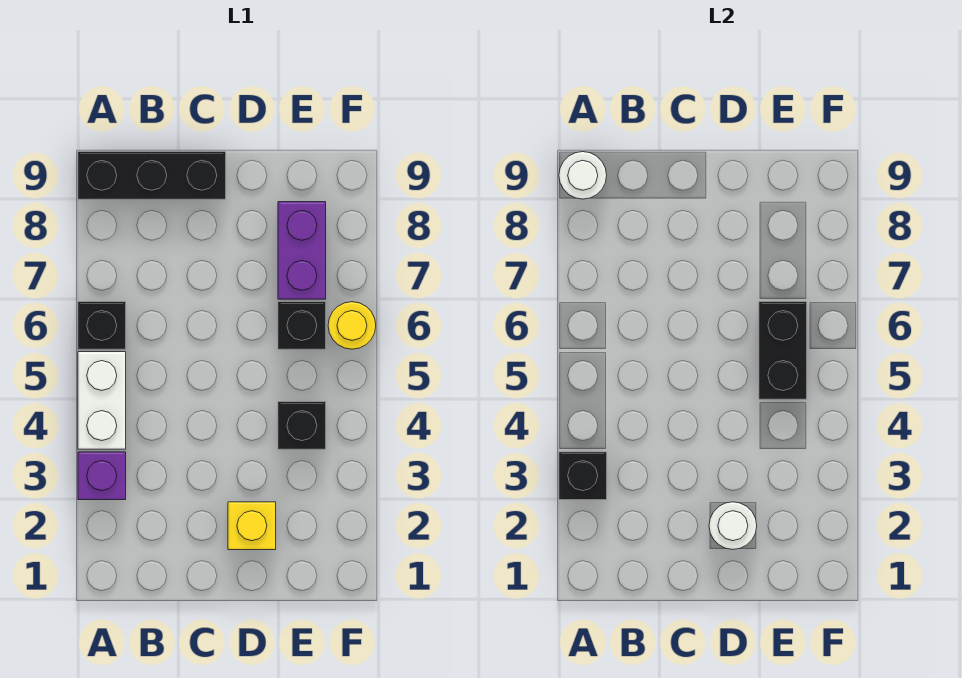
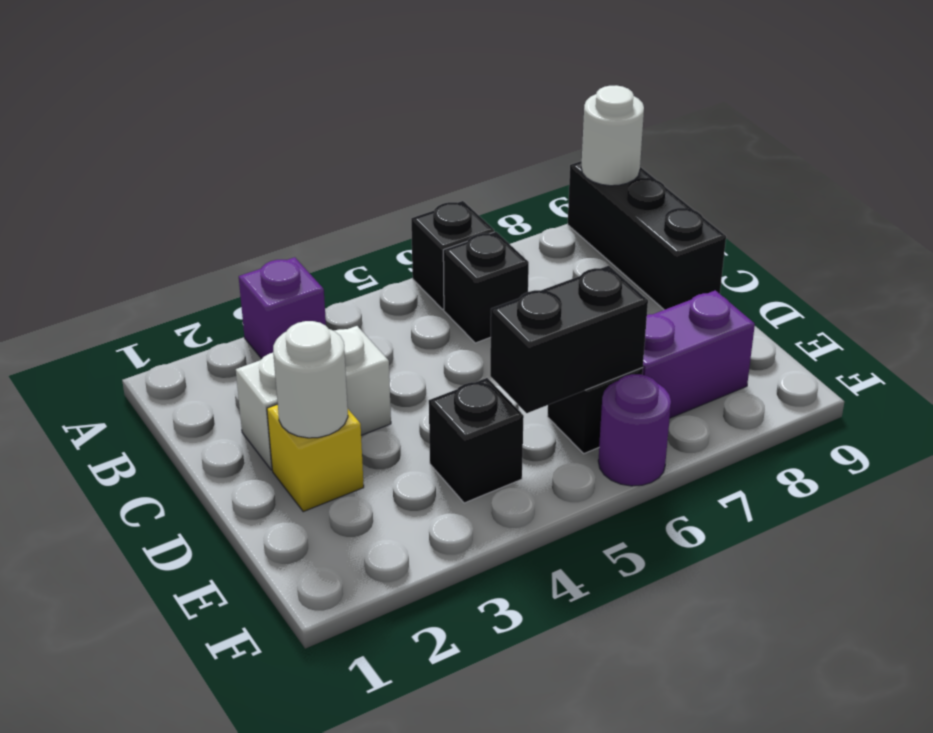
black 1x1 brick [559,452,607,500] -> black 1x1 brick moved to [443,232,529,343]
white 1x2 brick [78,352,126,449] -> white 1x2 brick moved to [236,326,391,470]
yellow 1x1 round brick [328,302,376,349] -> purple 1x1 round brick [598,374,671,486]

